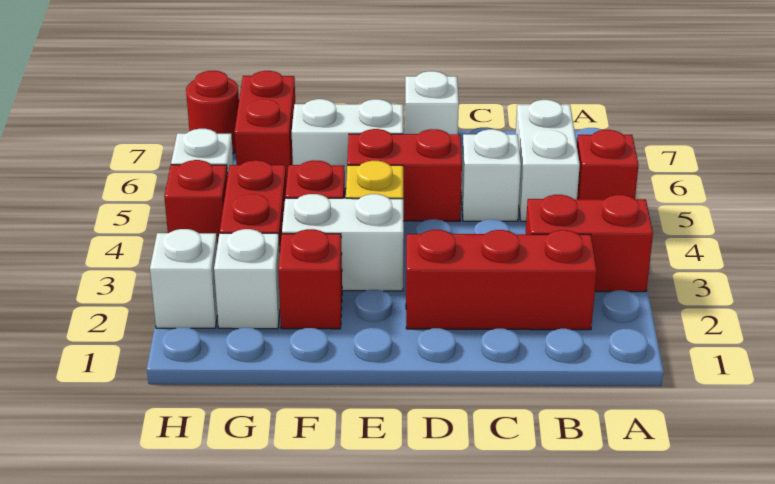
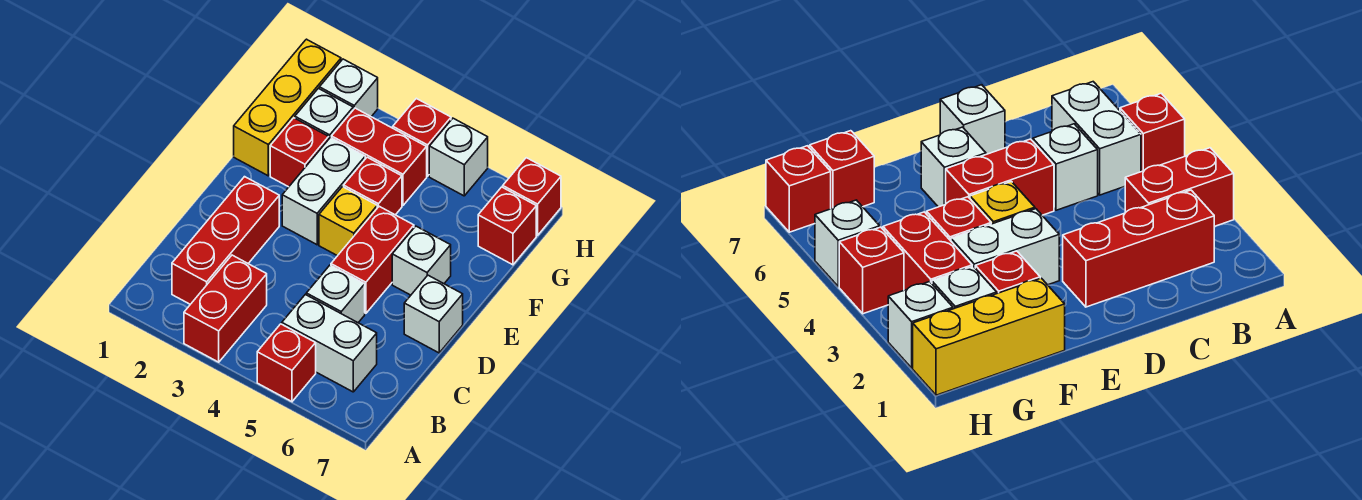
white 1x2 brick [292,99,403,189] -> white 1x1 brick [392,226,451,295]
none -> yellow 1x3 brick [234,39,341,176]
red 1x2 brick [234,71,295,184] -> red 1x1 brick [478,187,536,265]
red 1x1 round brick [186,71,239,153] -> red 1x1 brick [503,158,561,235]

